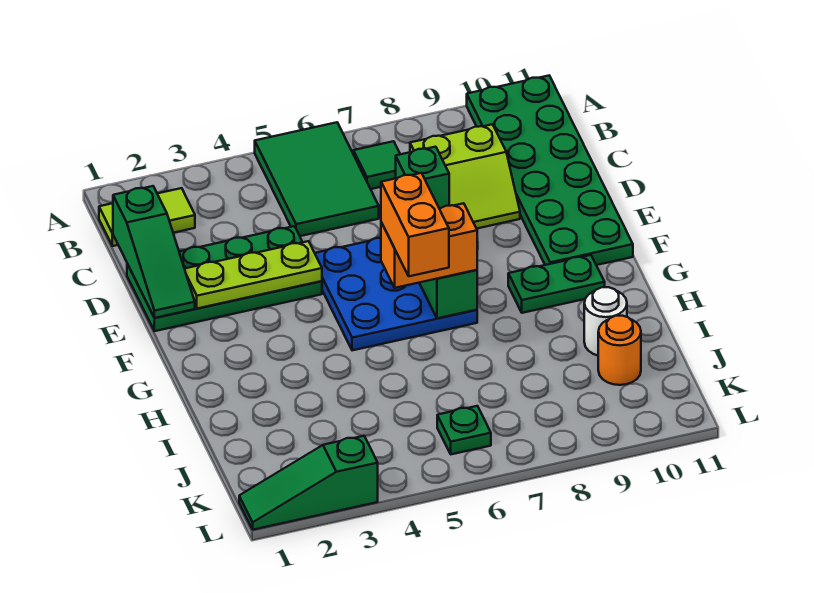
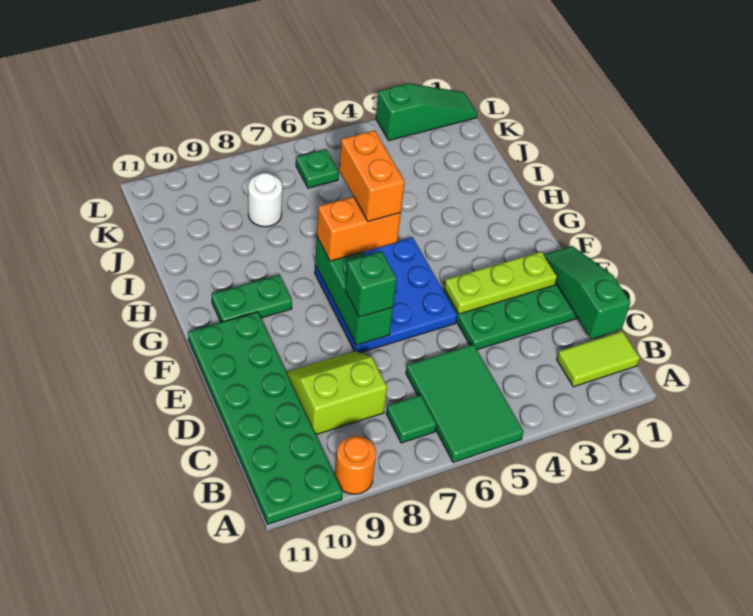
white 1x1 round brick [584,287,627,355] -> white 1x1 round brick moved to [248,173,282,227]
orange 1x1 round brick [598,316,641,385] -> orange 1x1 round brick moved to [335,436,376,494]

